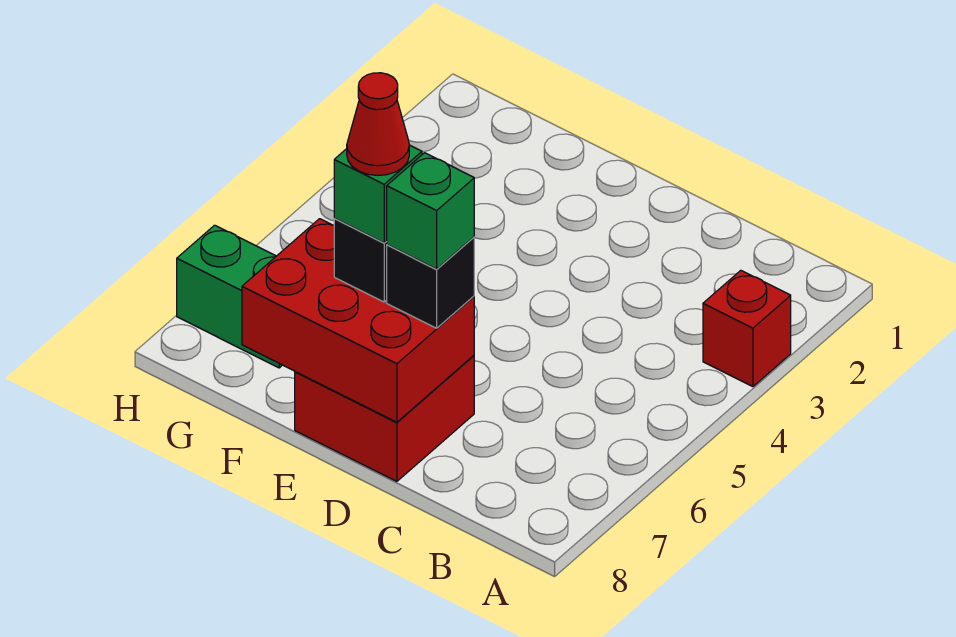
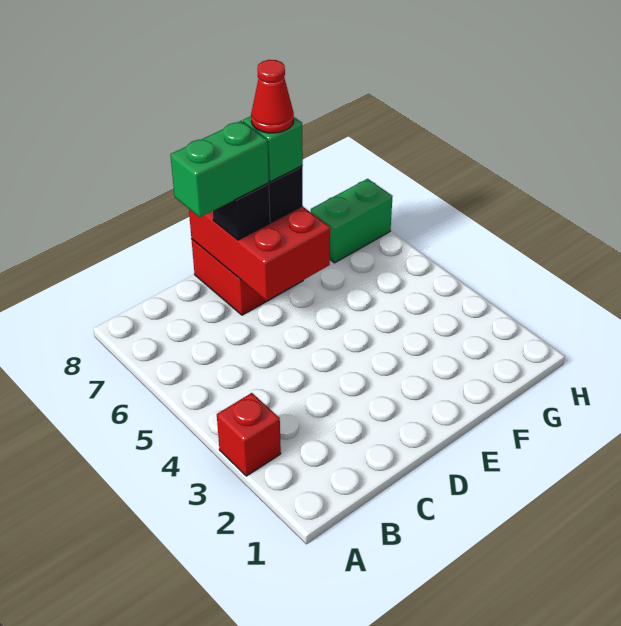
red 2x3 brick [242,219,474,422] -> red 2x3 brick turned to [189,206,330,301]
green 1x1 brick [387,153,474,269] -> green 1x2 brick [170,121,269,217]

